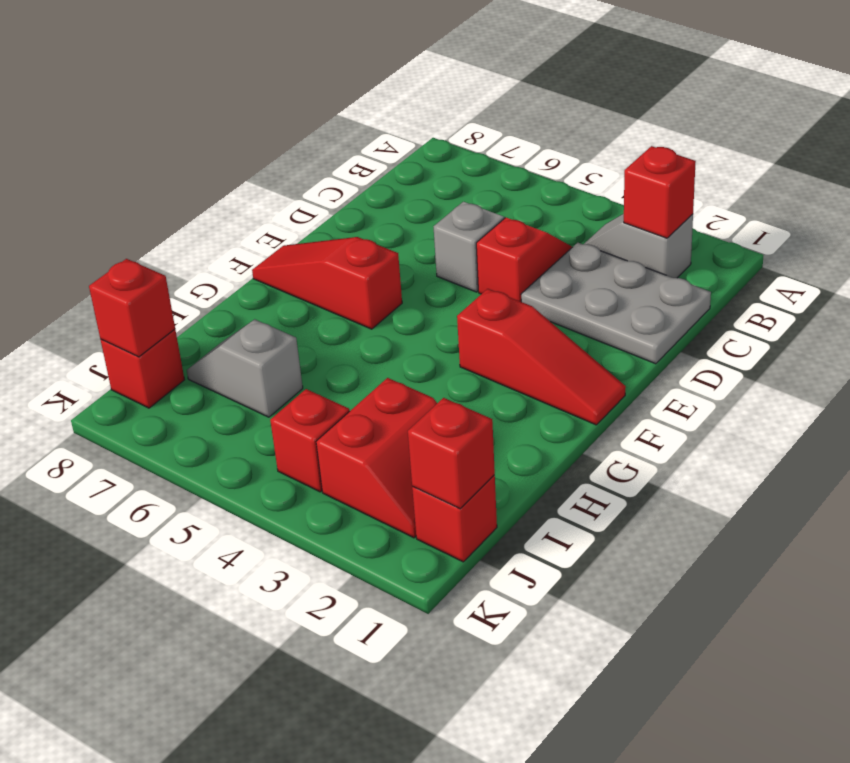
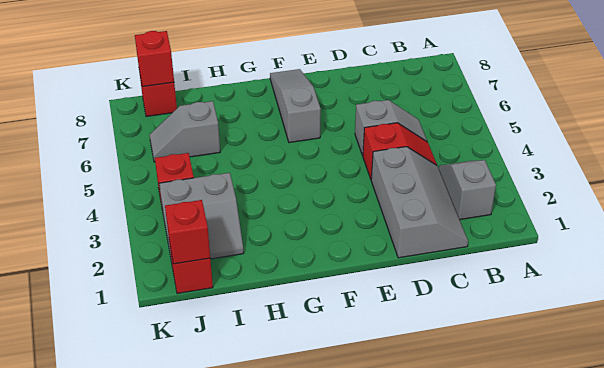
red 1x1 brick [624,146,696,238] -> none
grey 2x3 plate [521,243,711,364] -> grey 2x3 slope [371,147,468,258]
red 1x3 slope [457,289,626,425] -> none
red 1x3 slope [252,237,402,329] -> grey 1x3 slope [270,69,321,143]
red 2x2 slope [316,378,437,538] -> grey 2x2 slope [159,173,244,262]
grey 1x2 slope [187,319,303,417] -> grey 1x2 slope turned to [150,101,220,162]

